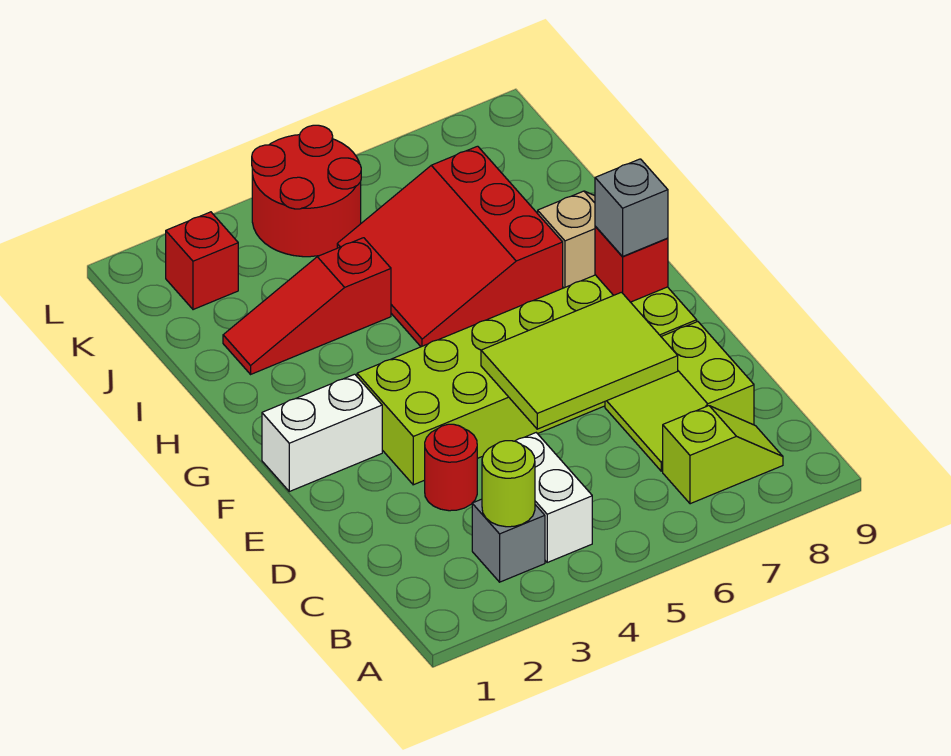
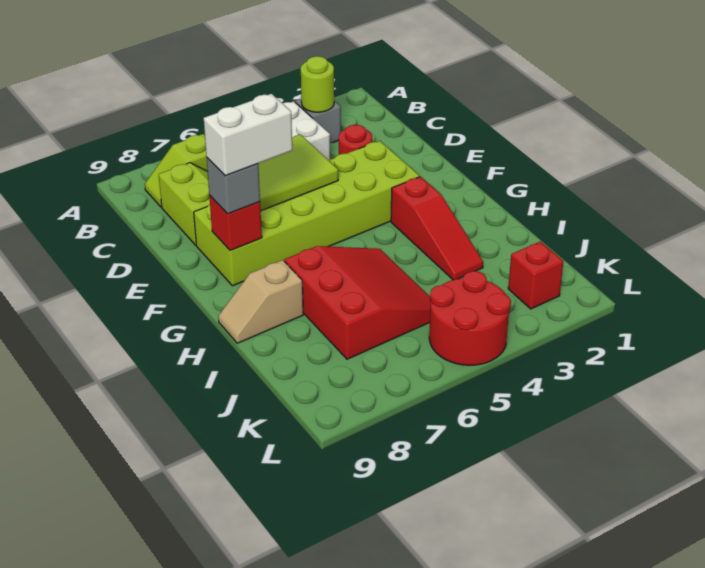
white 1x2 brick [262,374,382,491] -> white 1x2 brick moved to [204,94,292,176]
red 1x3 slope [223,238,391,374] -> red 1x3 slope turned to [391,177,483,280]

